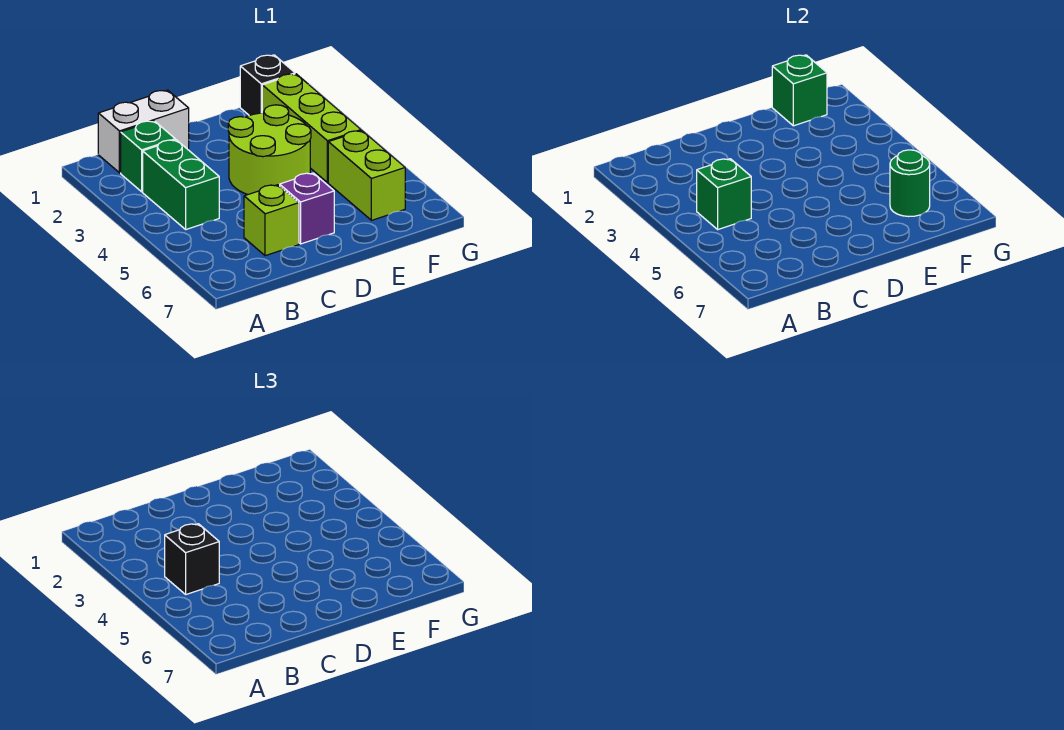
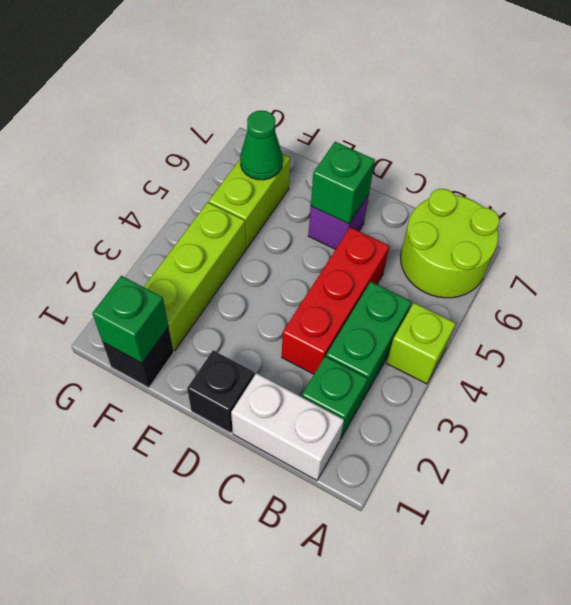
green 1x1 brick [697,159,751,229] -> green 1x1 brick moved to [311,142,375,224]
black 1x1 brick [165,524,219,594] -> black 1x1 brick moved to [187,350,254,433]
none -> red 1x3 brick [282,227,389,374]
lime 1x1 brick [244,185,299,256] -> lime 1x1 brick moved to [387,303,456,384]
lime 2x2 round brick [228,105,311,195] -> lime 2x2 round brick moved to [401,189,500,298]
green 1x1 round brick [890,150,930,217] -> green 1x1 cone [240,111,283,180]

